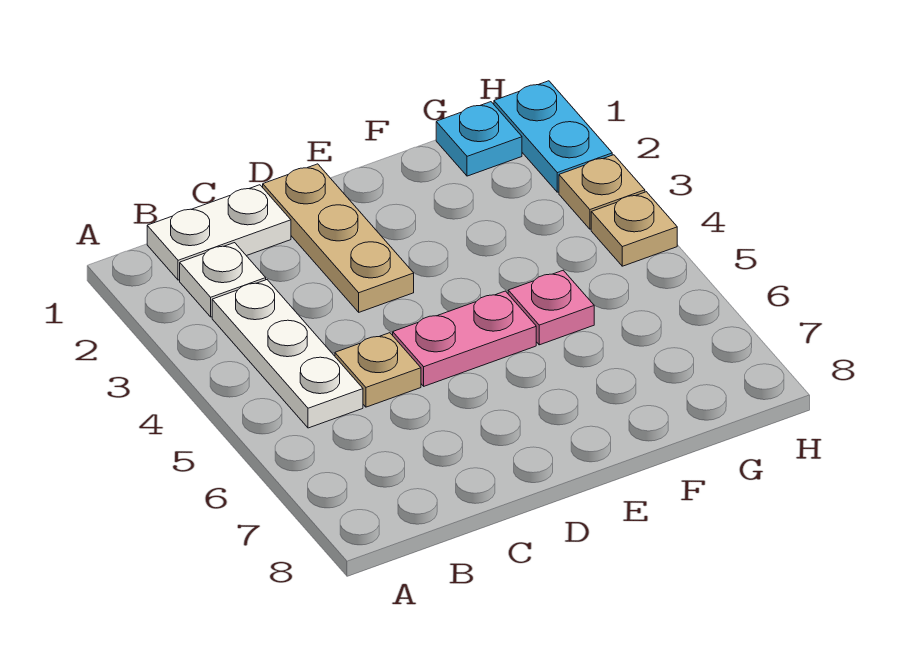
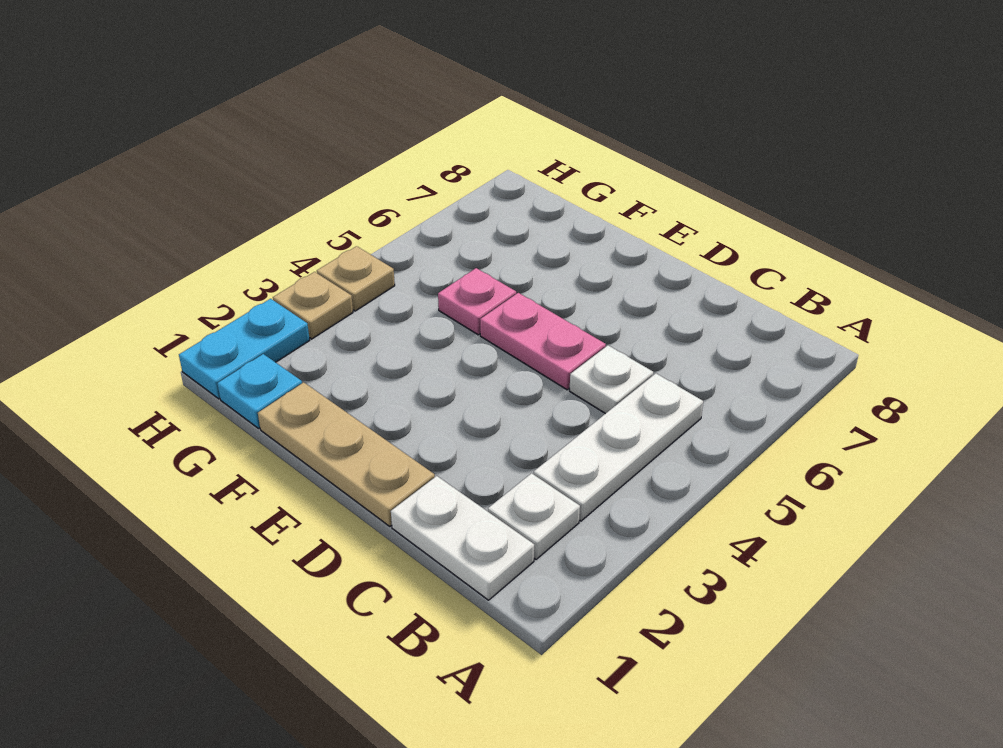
tan 1x1 plate [335,333,421,407] -> white 1x1 plate [569,345,653,414]
tan 1x3 plate [263,164,414,312] -> tan 1x3 plate turned to [258,382,435,527]

